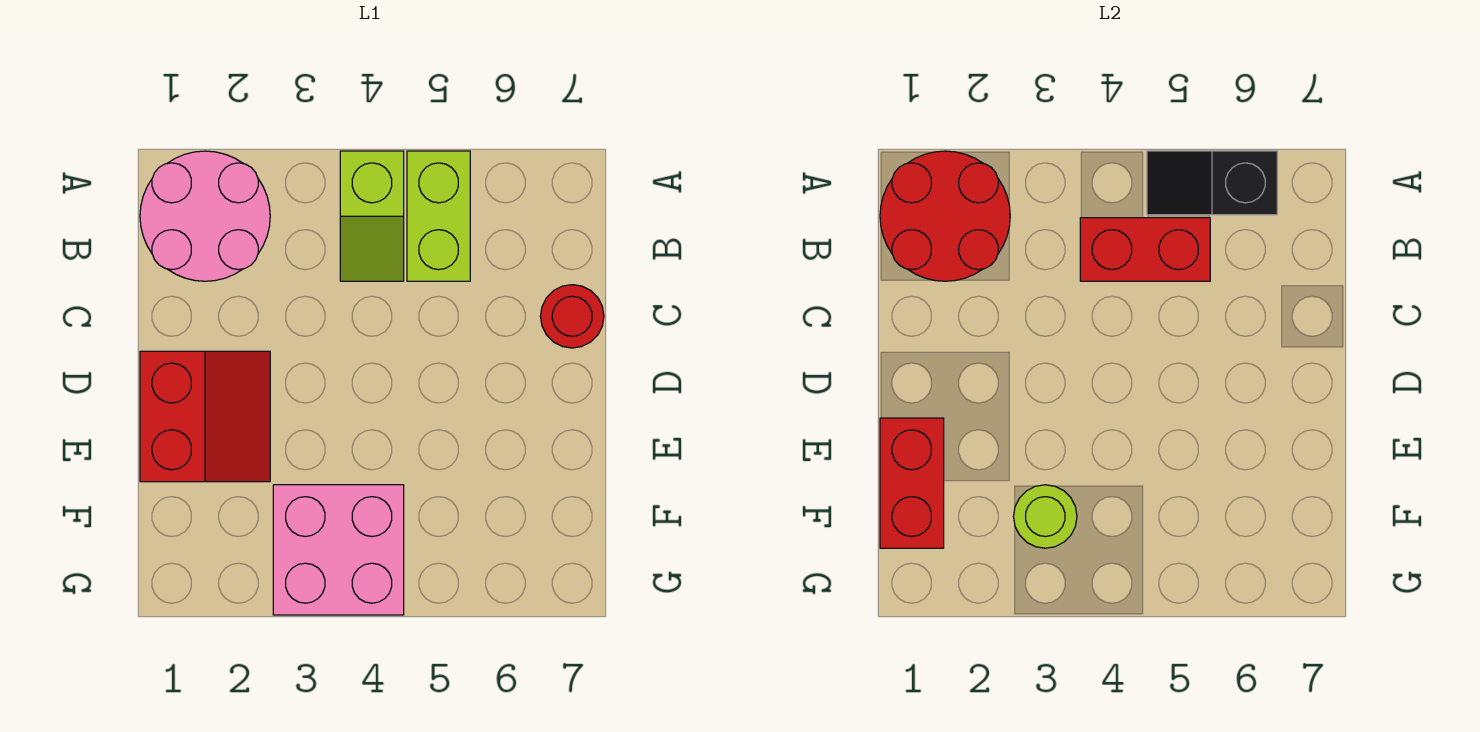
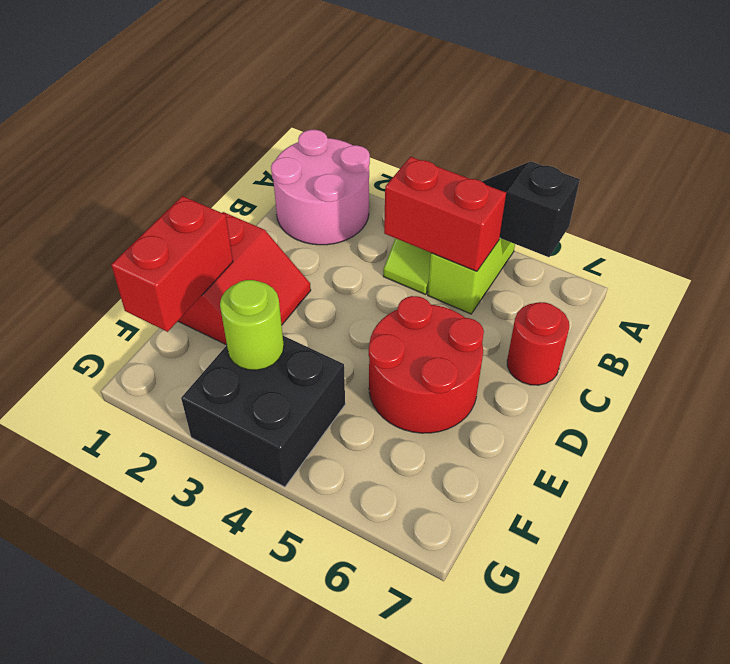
red 2x2 round brick [880,151,1010,281] -> red 2x2 round brick moved to [369,296,484,433]
pink 2x2 brick [273,485,404,615] -> black 2x2 brick [181,336,345,487]

